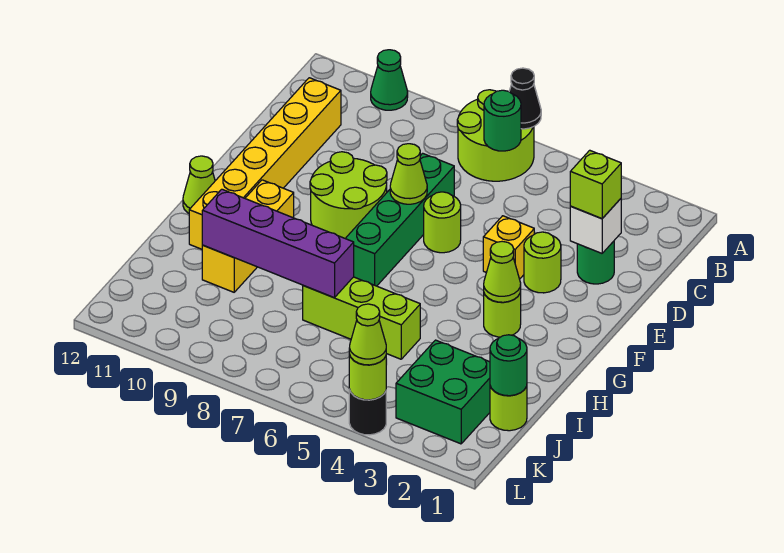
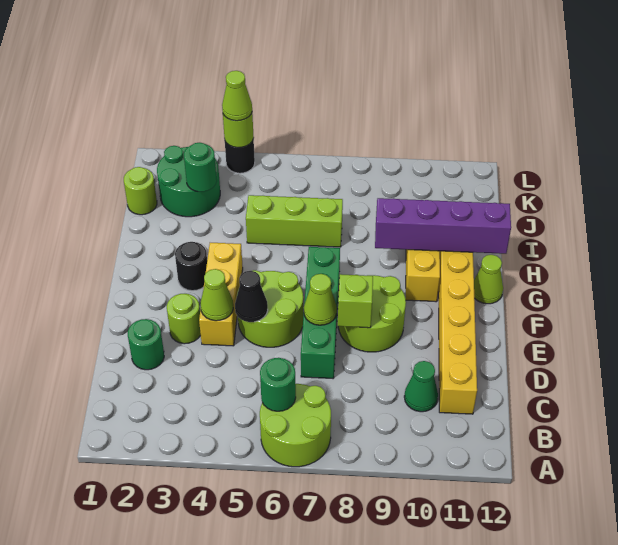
black 1x1 cone [509,68,541,129] -> black 1x1 cone moved to [235,271,268,322]
green 1x1 cone [371,50,408,110] -> green 1x1 cone moved to [404,361,438,412]
white 1x1 brick [570,199,621,253] -> none
lime 1x1 brick [570,150,621,219] -> lime 1x1 brick moved to [338,274,373,328]
yellow 1x1 brick [483,216,534,279] -> yellow 1x3 brick [199,243,243,346]
lime 1x1 round brick [424,192,461,253] -> lime 2x2 round brick [237,270,303,347]
lime 1x1 round brick [484,290,521,337] -> black 1x1 round brick [175,242,207,291]
lime 1x1 cone [484,241,521,302] -> lime 1x1 cone moved to [200,269,233,321]
purple 1x4 brick [202,189,354,298] -> purple 1x4 brick moved to [375,198,511,254]
green 1x1 round brick [490,335,527,396] -> green 1x1 round brick moved to [184,143,217,192]
green 2x2 brick [396,340,490,444] -> green 2x2 round brick [157,146,220,217]

